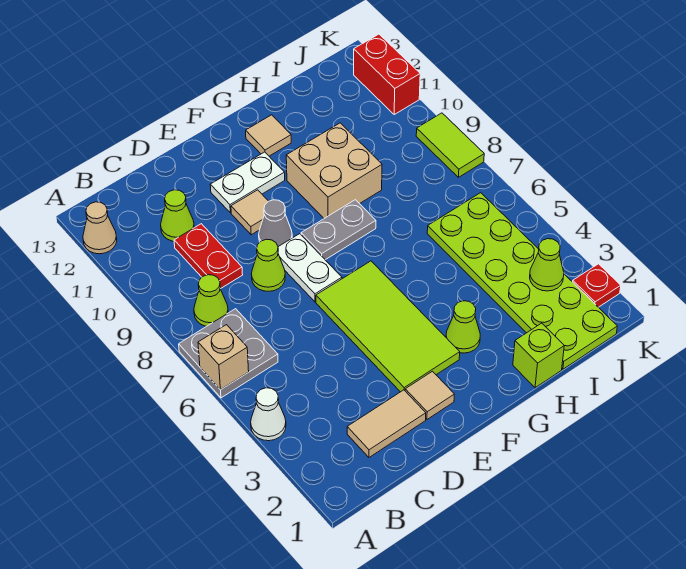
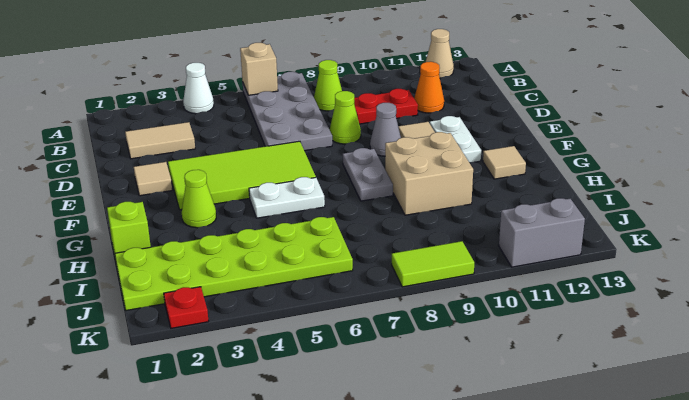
grey 2x2 plate [179,309,278,398] -> grey 2x4 plate [243,72,332,151]
tan 1x2 tile [347,390,426,457] -> tan 1x2 tile turned to [125,122,195,159]
lime 1x1 cone [161,190,194,241] -> orange 1x1 cone [414,62,444,113]
white 1x2 plate [278,234,342,302] -> white 1x2 plate moved to [249,177,325,218]
lime 1x1 cone [530,239,564,291] -> none
red 1x2 brick [354,34,420,114] -> grey 1x2 brick [499,198,585,267]

